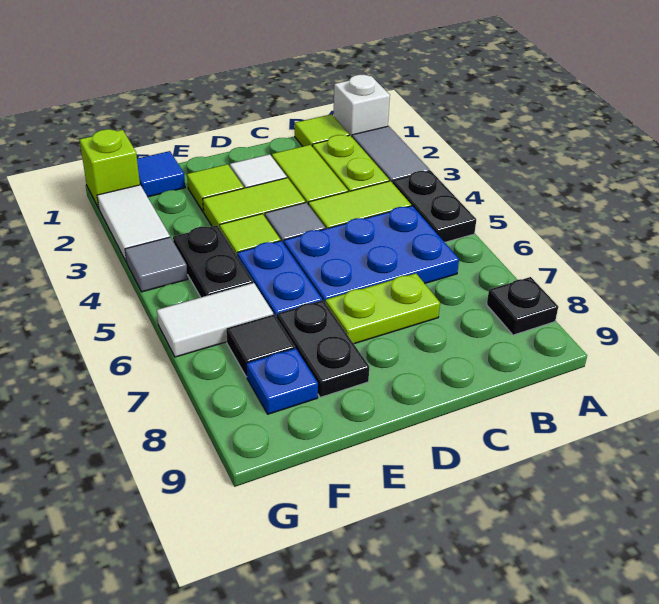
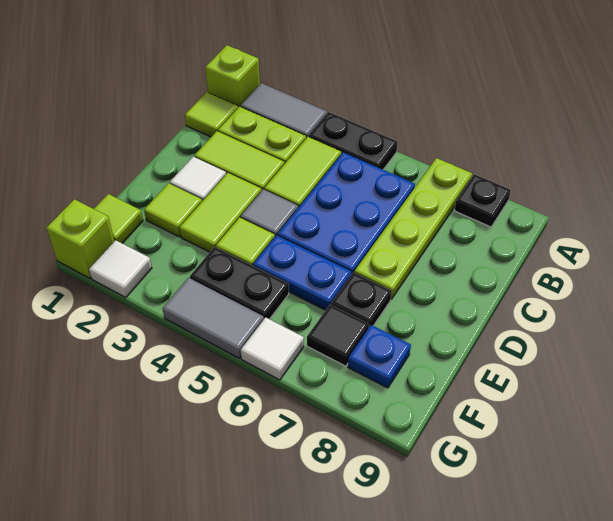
white 1x1 brick [334,75,390,137] -> lime 1x1 brick [205,45,260,108]
lime 1x2 plate [325,273,440,344] -> lime 1x4 plate [354,158,472,299]
black 1x2 plate [277,300,369,397] -> black 1x1 plate [331,272,392,327]
blue 1x1 tile [137,151,185,197] -> lime 1x1 tile [94,194,143,243]
white 1x2 tile [157,283,273,357] -> white 1x1 tile [241,317,304,380]
white 1x2 tile [97,185,170,262] -> white 1x1 tile [89,240,152,297]
grey 1x1 tile [125,237,188,292] -> grey 1x2 tile [163,278,264,358]

